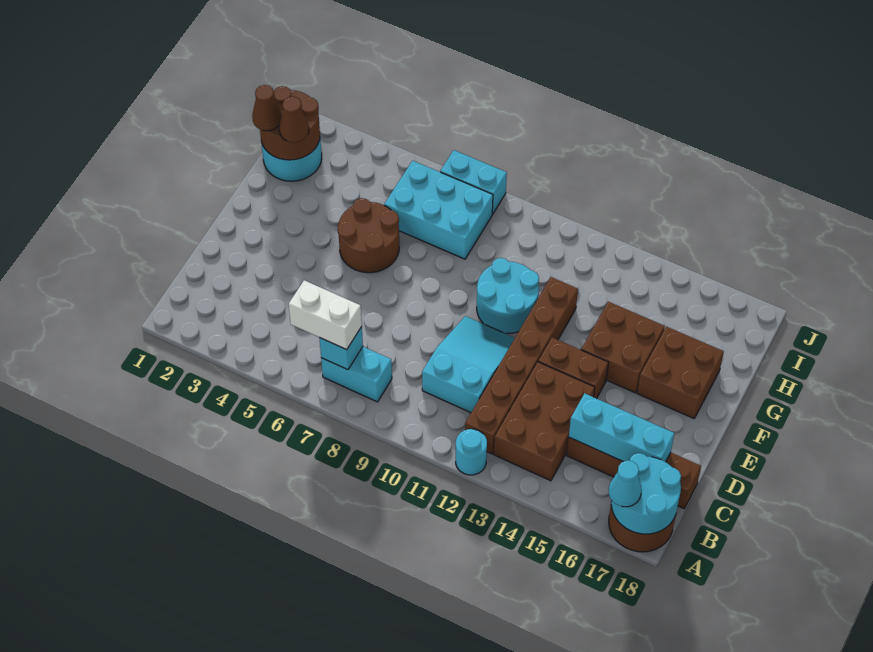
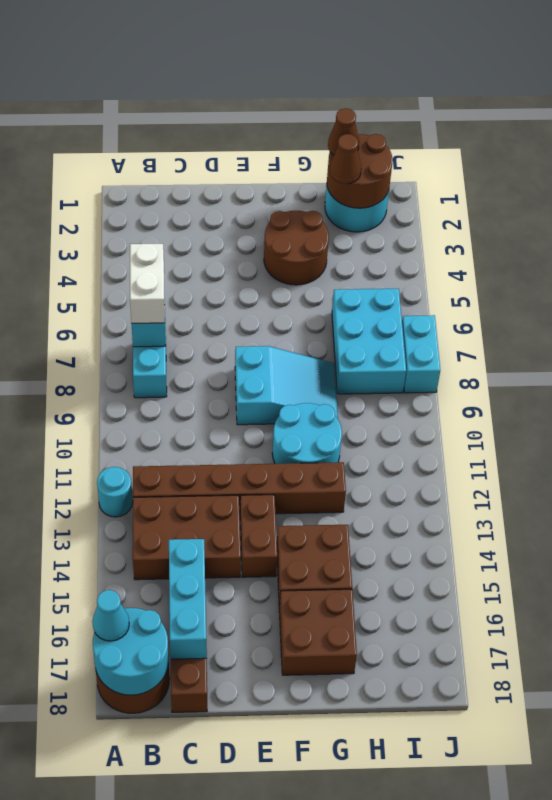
cyan 2x3 slope [422,316,515,413] -> cyan 2x3 slope moved to [235,346,338,425]
brown 2x2 round brick [338,198,399,273] -> brown 2x2 round brick moved to [264,211,329,285]

